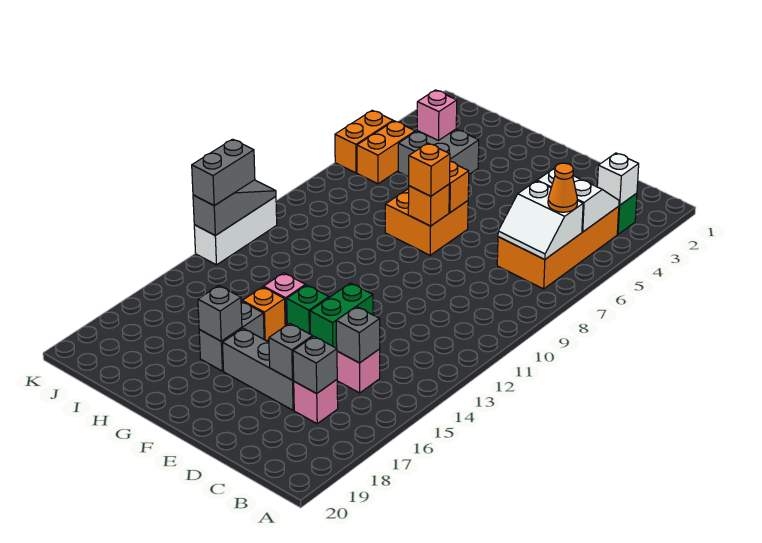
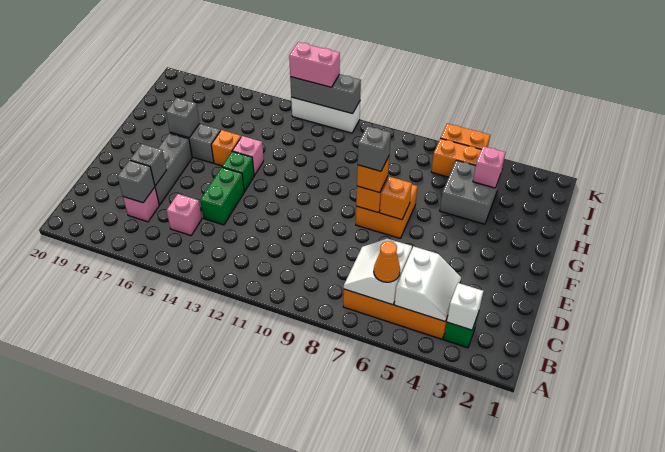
grey 1x1 brick [336,306,380,363] -> grey 1x1 brick moved to [358,126,391,171]
green 1x2 brick [310,283,373,348] -> green 1x2 brick turned to [200,167,245,225]
grey 1x3 slope [193,180,276,236] -> grey 1x3 brick [290,74,361,114]
grey 1x2 brick [192,139,255,206] -> pink 1x2 brick [289,42,340,87]

